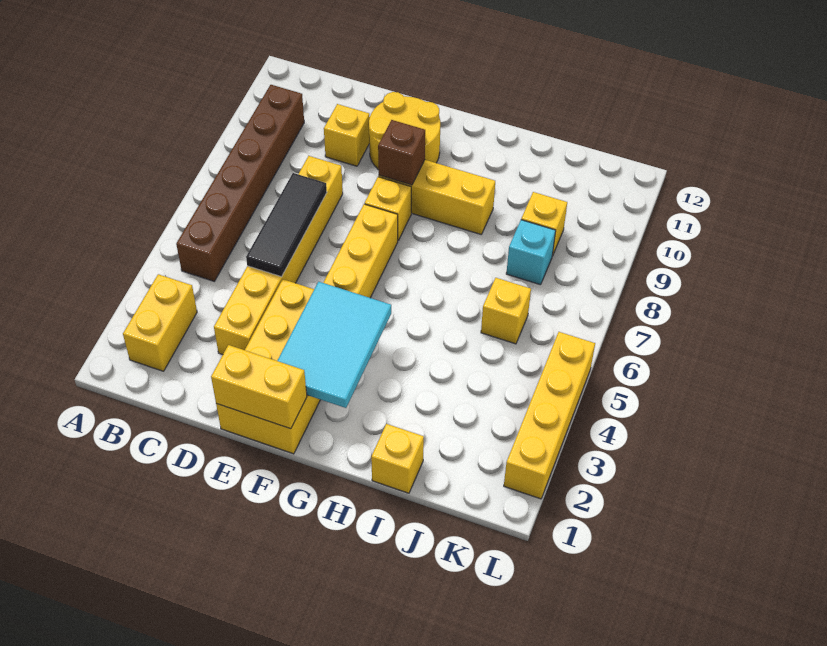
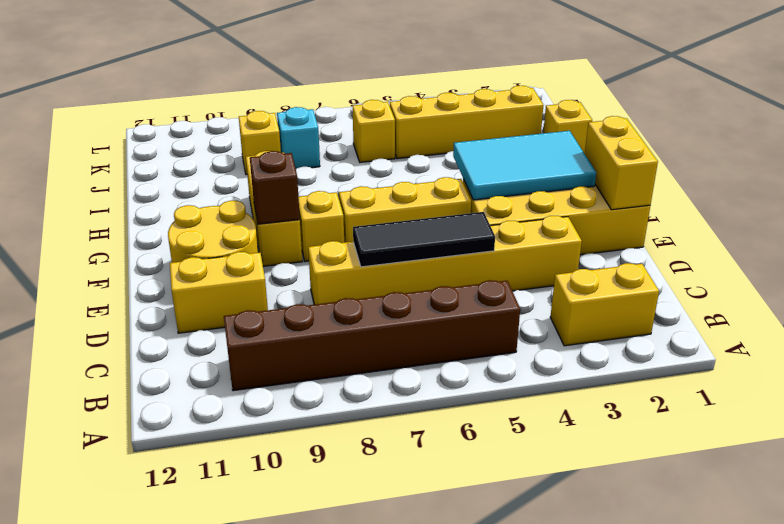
yellow 1x1 brick [324,104,370,166] -> yellow 1x2 brick [170,252,268,333]
yellow 1x4 brick [504,332,595,499] -> yellow 1x4 brick moved to [390,86,544,159]

